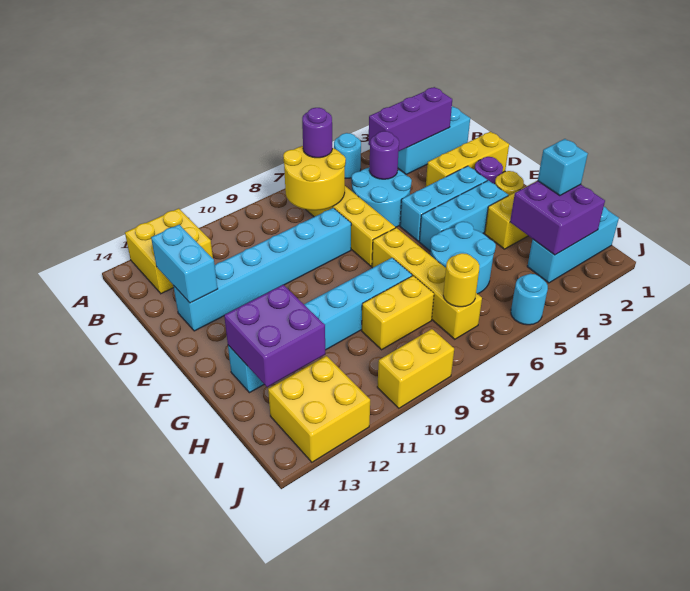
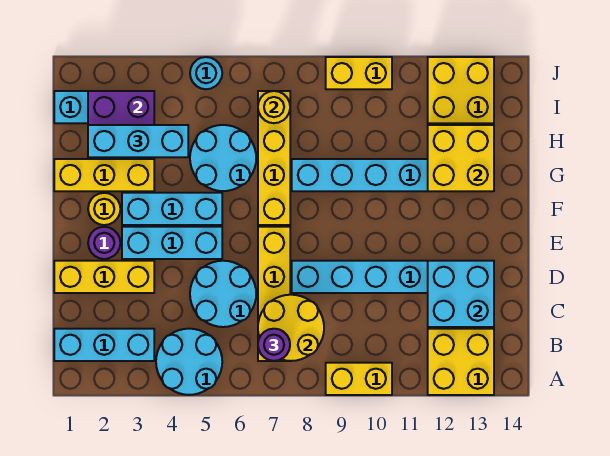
cyan 1x1 round brick [334,133,361,178] -> cyan 2x2 round brick [156,329,222,395]
purple 1x3 brick [368,87,452,151] -> none
purple 1x1 round brick [369,131,399,179] -> none
cyan 1x2 brick [151,225,218,303] -> cyan 2x2 brick [428,261,494,327]
purple 2x2 brick [224,285,325,387] -> yellow 2x2 brick [428,125,494,191]
cyan 1x1 brick [538,139,588,196] -> cyan 1x3 brick [88,125,188,157]
yellow 1x2 brick [362,276,434,350] -> yellow 1x2 brick moved to [326,363,392,395]

